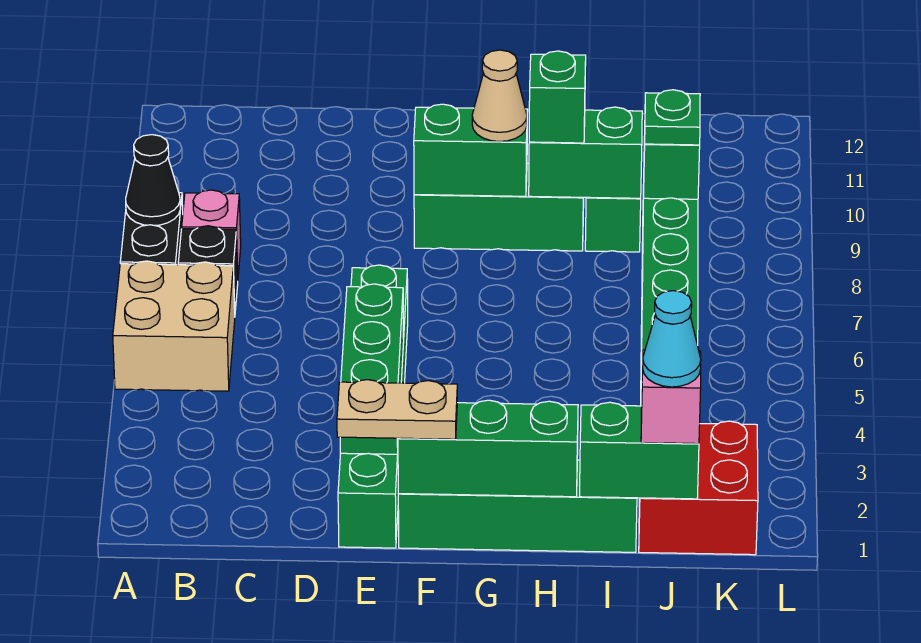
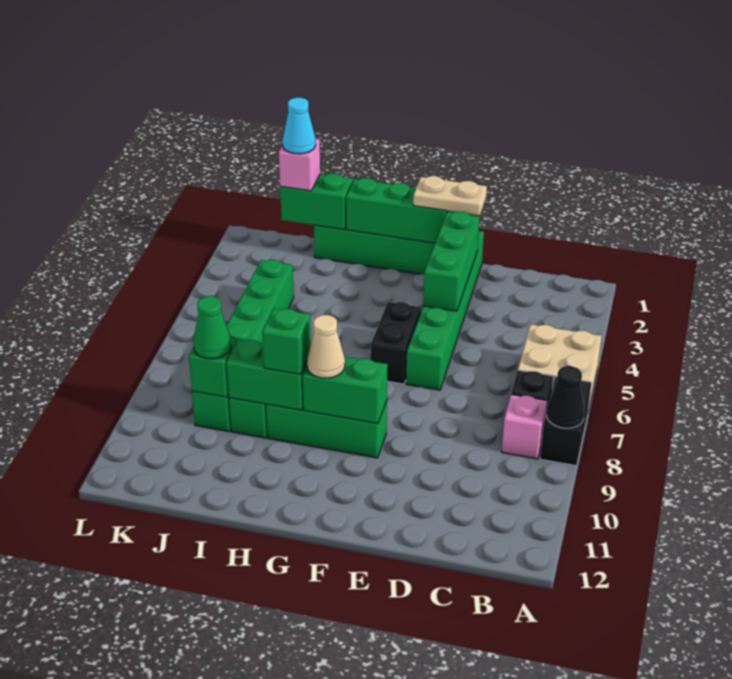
none -> black 1x2 brick [370,302,421,384]
red 2x2 brick [639,421,758,555] -> none
green 1x1 plate [645,90,700,145] -> green 1x1 cone [193,296,231,359]

